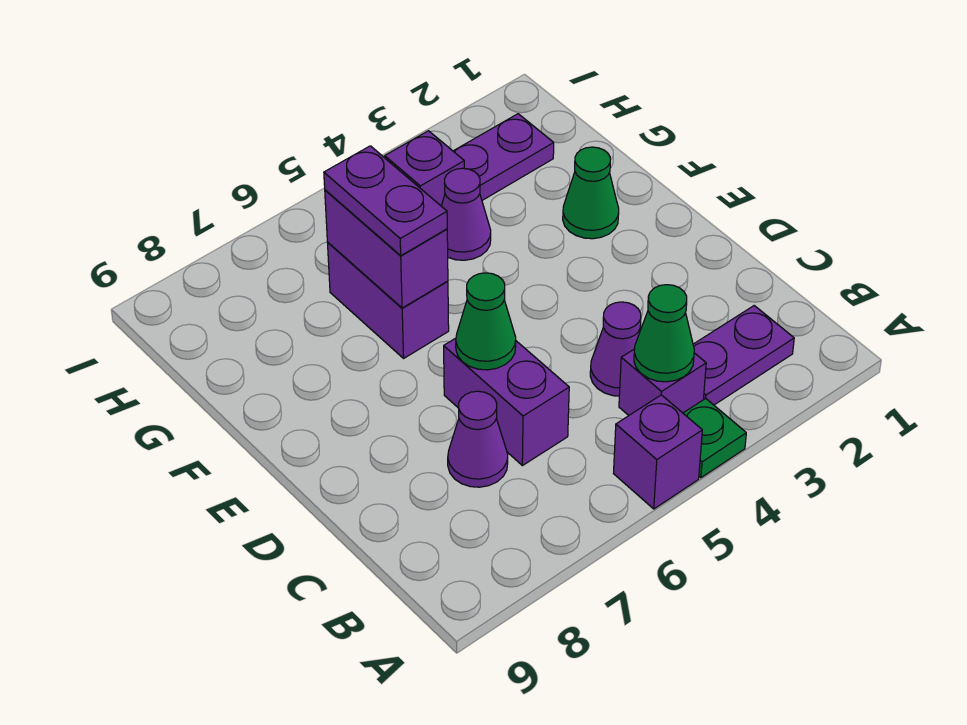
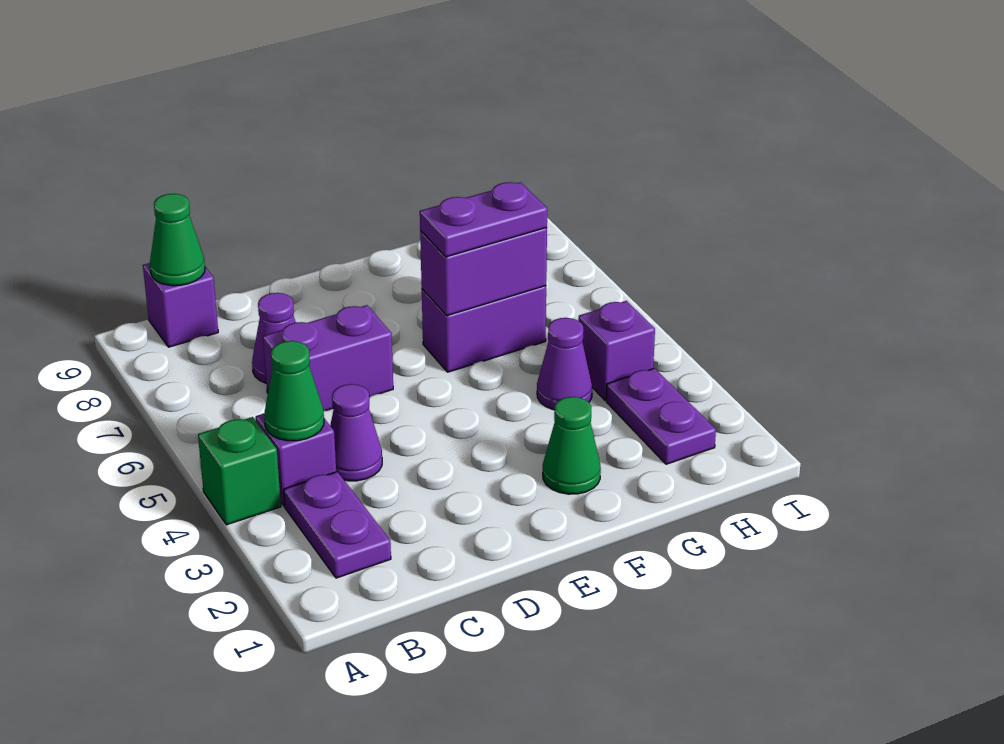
green 1x1 plate [683,398,746,478] -> green 1x1 brick [198,417,281,525]
purple 1x1 brick [614,395,702,509] -> purple 1x1 brick moved to [143,263,218,347]
green 1x1 cone [456,273,516,370] -> green 1x1 cone moved to [150,194,205,286]

